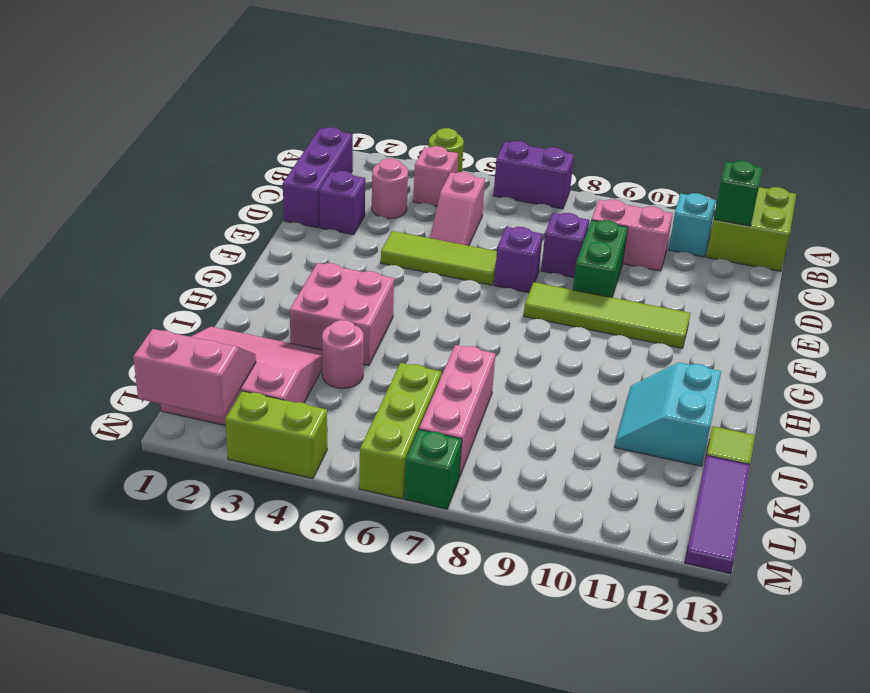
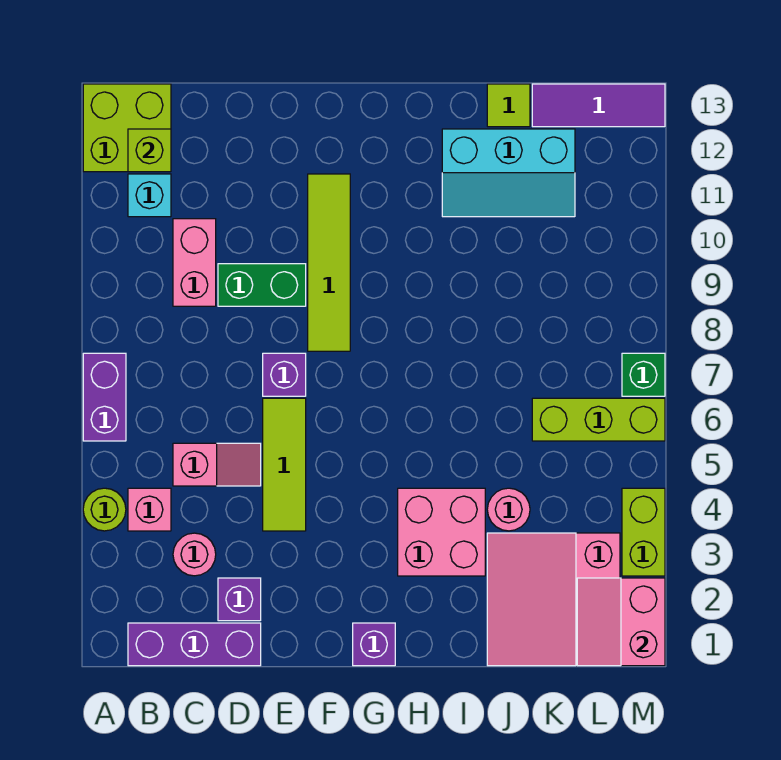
green 1x1 brick [714,161,763,226] -> lime 1x1 brick [128,129,171,172]
purple 1x1 brick [541,213,589,277] -> purple 1x1 brick moved to [353,623,395,666]
cyan 2x2 slope [615,362,721,466] -> cyan 2x3 slope [442,129,575,217]
pink 1x3 brick [419,345,495,477] -> none

